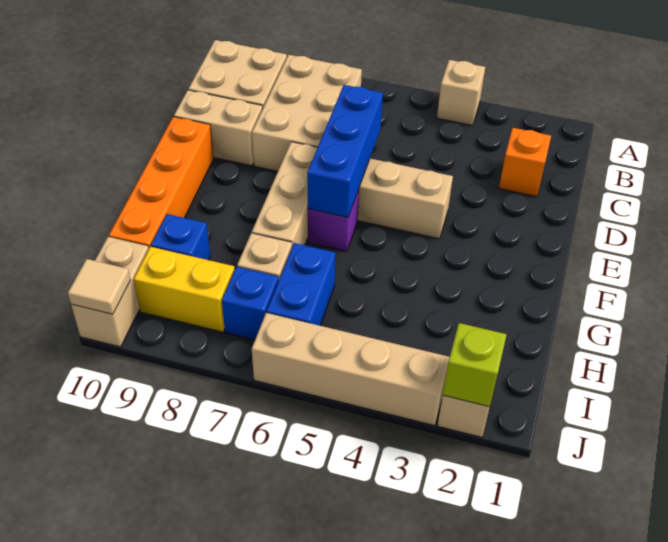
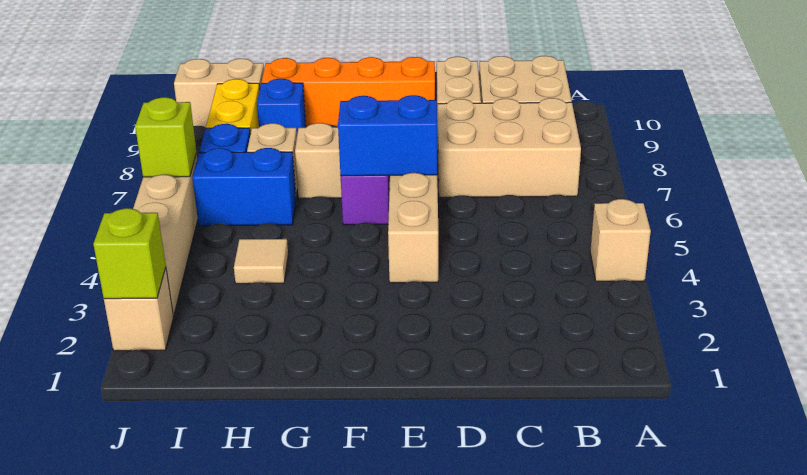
orange 1x1 brick [499,128,551,197] -> none
blue 1x3 brick [307,85,383,218] -> blue 1x2 brick [338,95,437,176]
none -> lime 1x1 brick [135,97,196,177]
tan 1x1 tile [68,259,130,314] -> tan 1x1 tile moved to [234,239,288,284]

